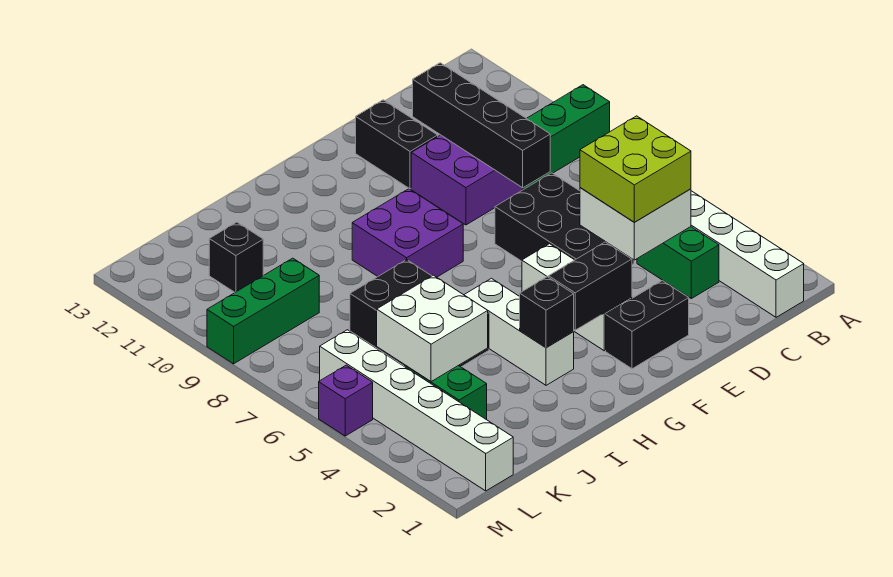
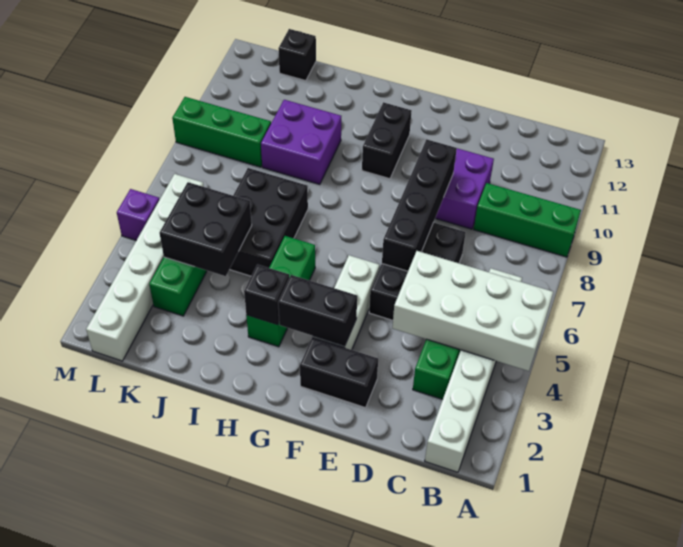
white 2x2 brick [580,188,691,260] -> white 2x4 brick [392,251,553,371]
lime 2x2 brick [580,116,691,222] -> none
black 1x4 brick [413,63,550,188] -> black 1x4 brick moved to [382,139,457,271]
black 1x2 brick [356,100,438,189] -> black 1x2 brick moved to [362,102,412,179]
purple 2x2 brick [352,189,463,277] -> purple 2x2 brick moved to [261,100,341,184]
white 1x3 brick [464,278,574,385] -> green 1x3 brick [246,236,315,347]
white 2x2 brick [377,275,488,382] -> black 2x2 brick [160,182,252,276]
black 1x1 brick [209,222,263,292] -> black 1x1 brick moved to [278,29,316,81]

